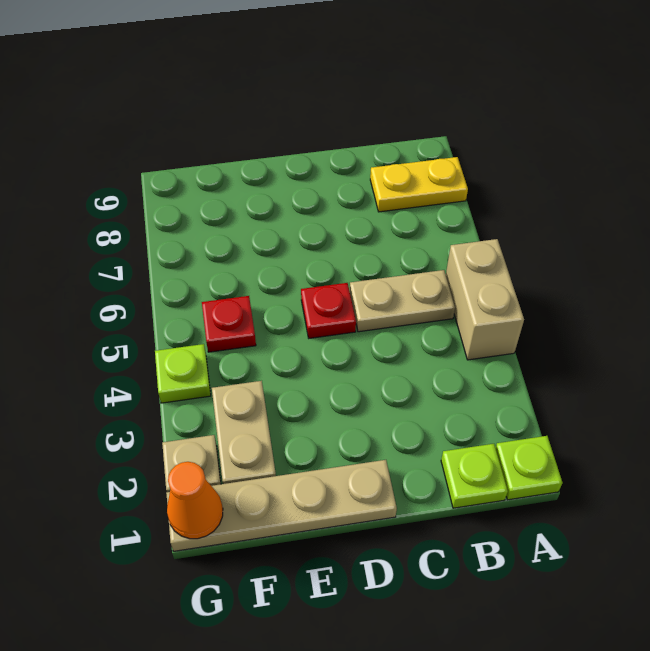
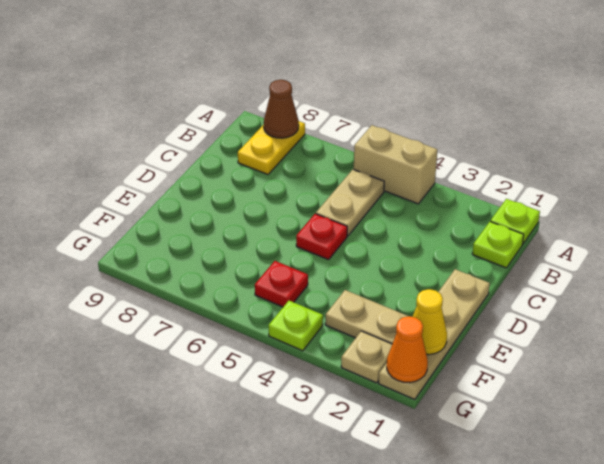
none -> brown 1x1 cone [264,80,299,138]
none -> yellow 1x1 cone [413,289,447,355]

